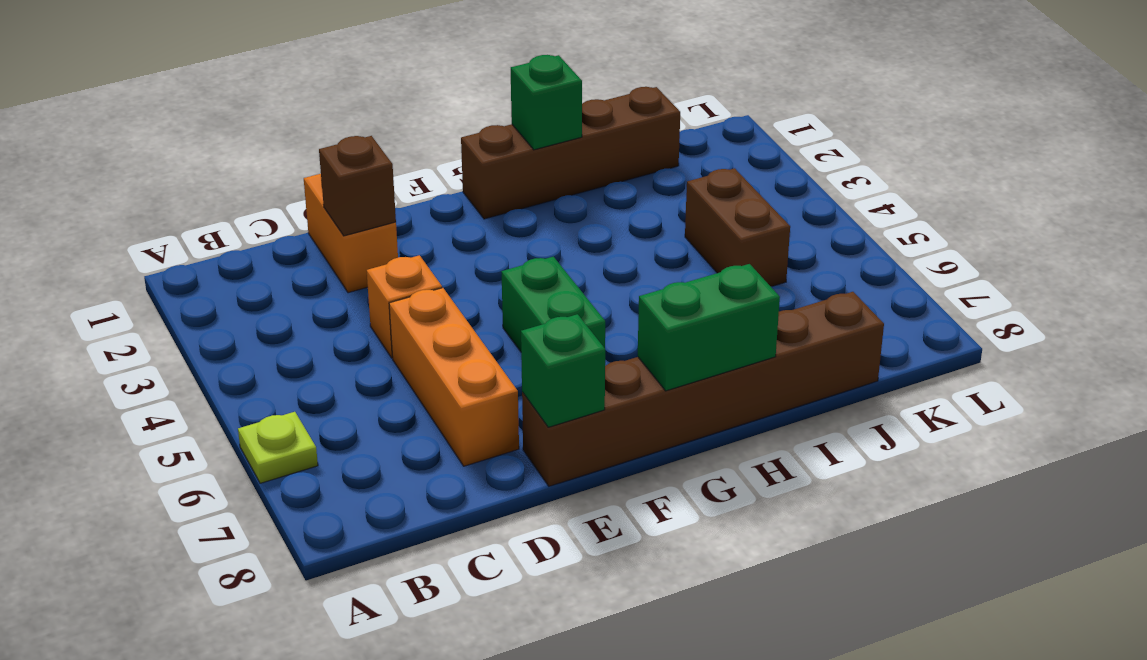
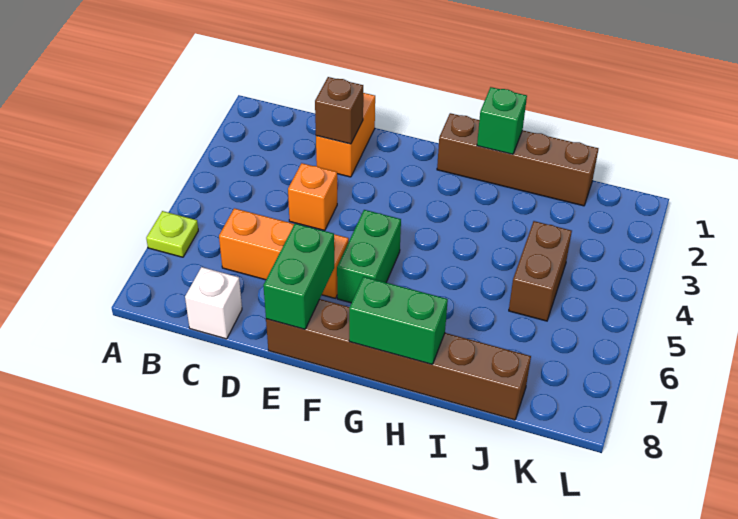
none -> white 1x1 brick [185,267,242,339]
orange 1x3 brick [389,288,519,466] -> orange 1x3 brick turned to [219,208,349,298]
green 1x1 brick [521,314,605,427] -> green 1x2 brick [263,224,334,329]

